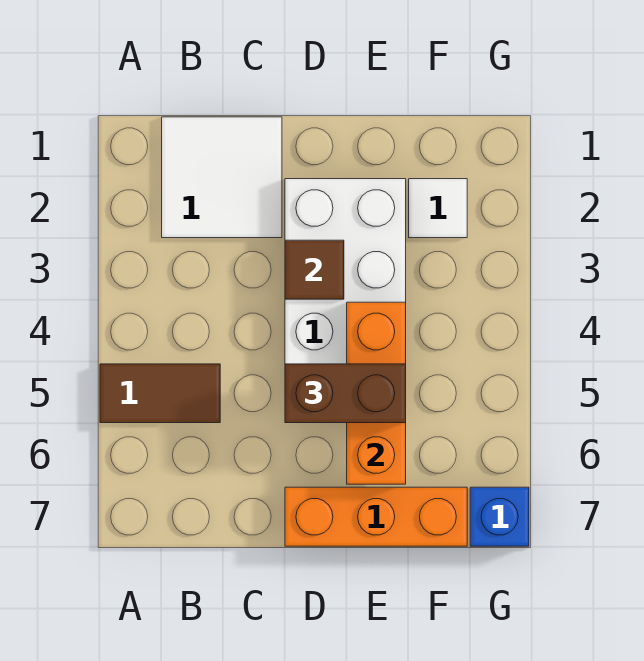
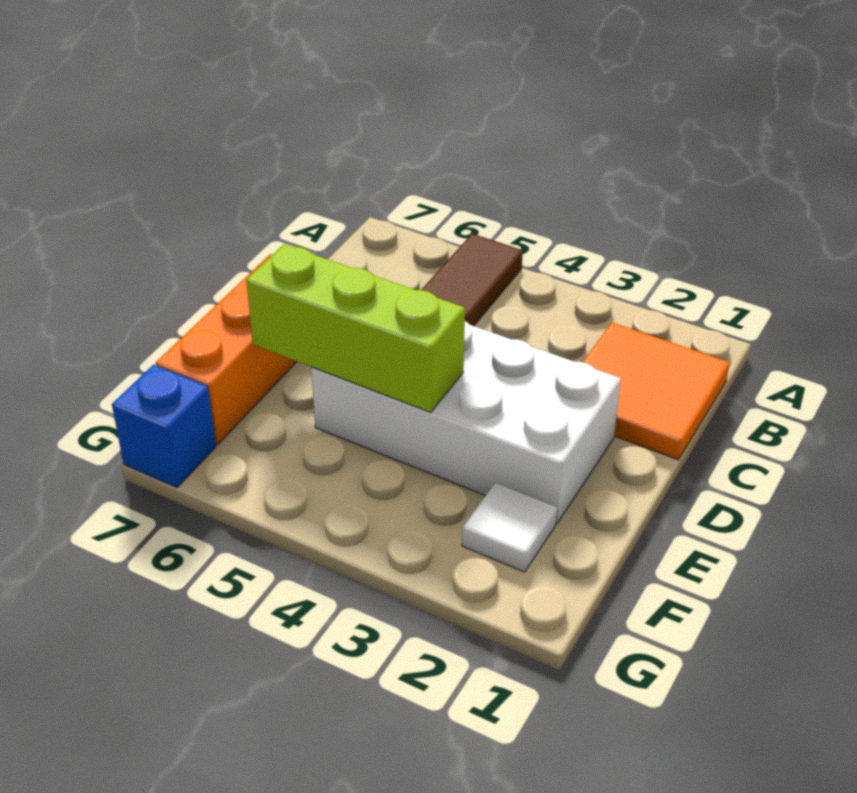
white 2x2 tile [162,117,282,238] -> orange 2x2 tile [583,323,730,460]
brown 1x1 tile [285,240,344,299] -> none
brown 1x2 brick [285,364,406,423] -> none
orange 1x3 brick [347,302,406,484] -> lime 1x3 brick [246,244,465,412]

